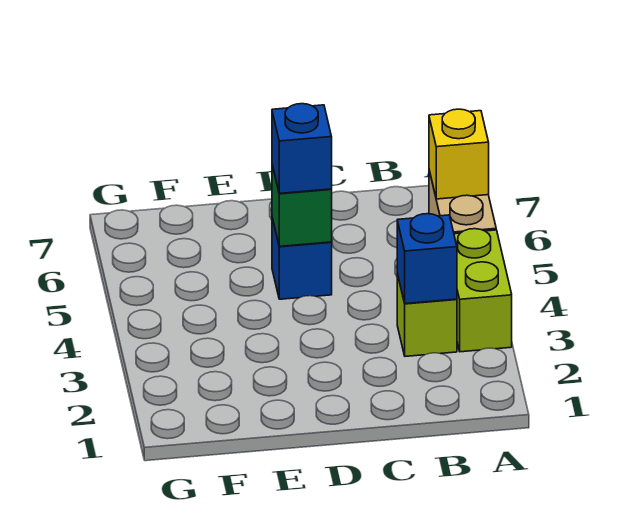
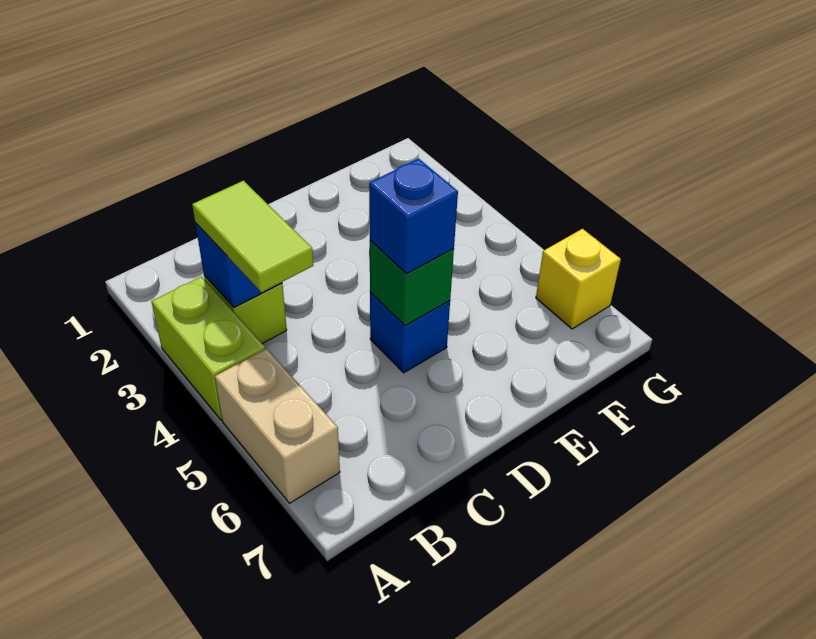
yellow 1x1 brick [429,109,489,199] -> yellow 1x1 brick moved to [536,229,621,329]
none -> lime 1x2 tile [192,181,313,292]

